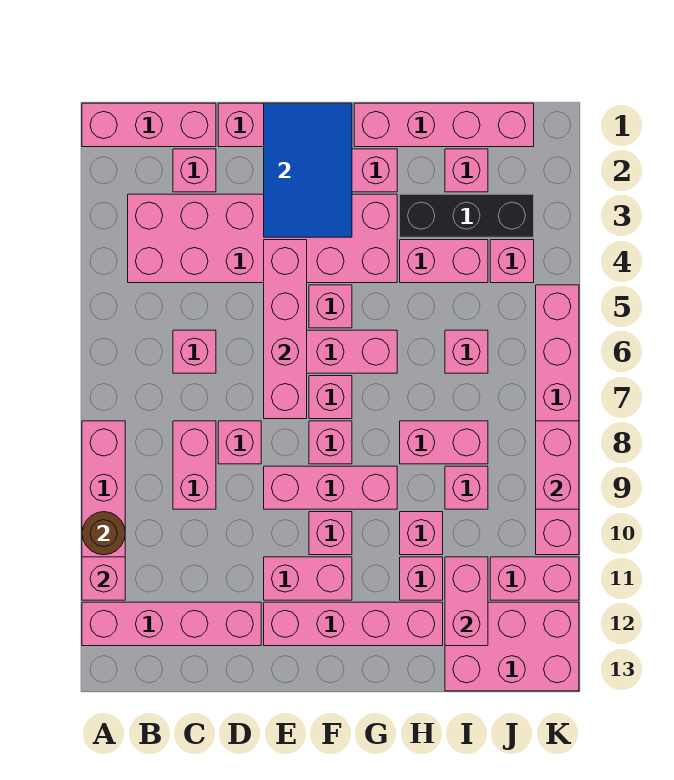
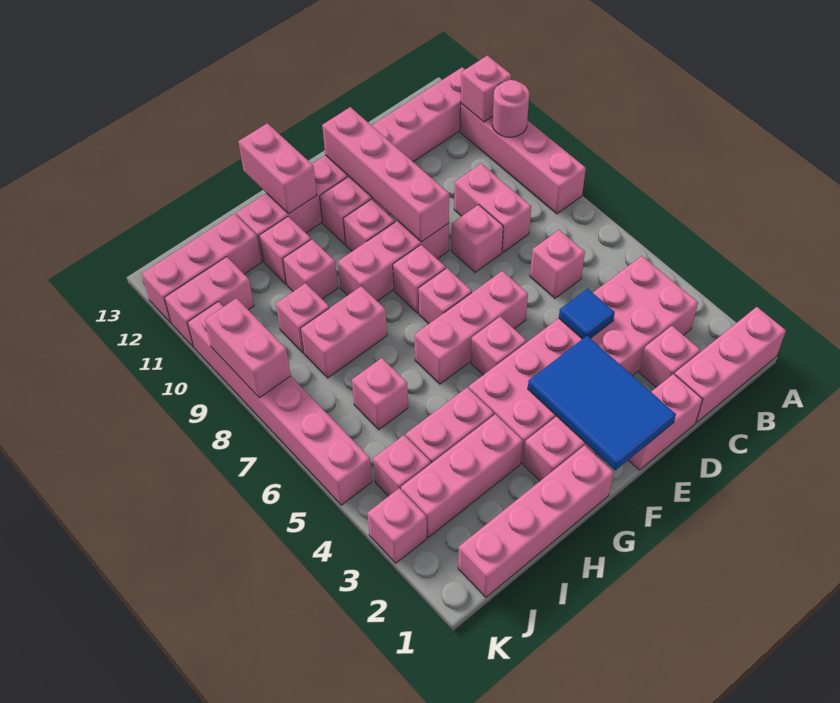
brown 1x1 round brick [82,512,125,555] -> pink 1x1 round brick [492,80,529,137]
none -> blue 1x1 tile [559,288,615,339]
pink 1x4 brick [264,240,307,419] -> pink 1x4 brick moved to [322,107,449,242]
black 1x3 brick [400,194,534,237] -> pink 1x3 brick [401,414,523,537]
pink 1x1 brick [445,149,488,192] -> pink 1x1 brick moved to [367,488,427,563]
pink 1x2 brick [445,557,488,646] -> pink 1x2 brick moved to [238,123,317,214]
pink 2x3 brick [445,602,579,691] -> pink 1x3 brick [142,214,261,323]

